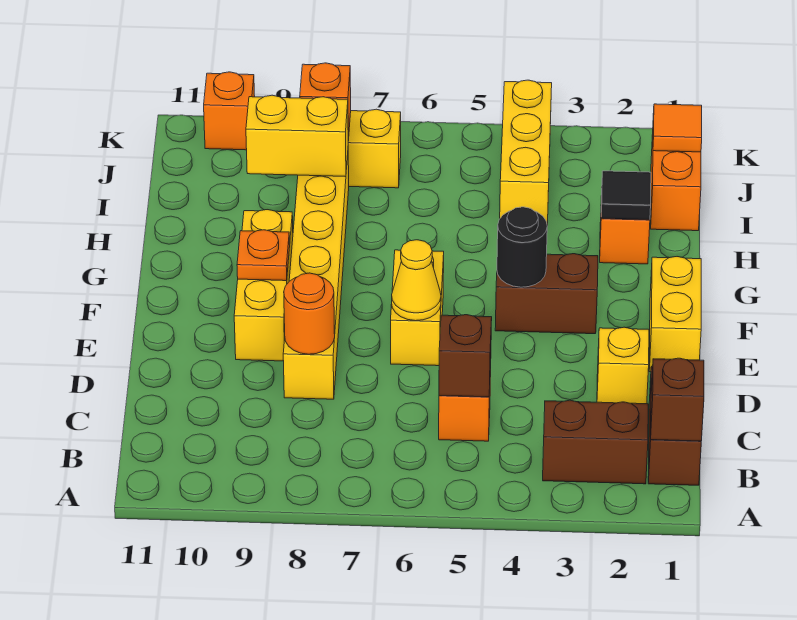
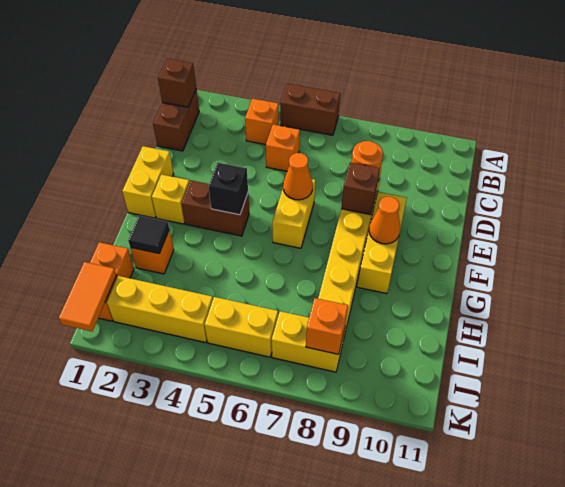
brown 1x2 brick [543,400,648,484] -> brown 1x2 brick moved to [280,84,340,135]
brown 1x1 brick [439,315,492,397] -> brown 1x1 brick moved to [341,162,380,215]
yellow 1x1 brick [597,327,649,404] -> yellow 1x1 brick moved to [152,175,189,224]
yellow 1x1 cone [392,240,441,321] -> orange 1x1 cone [283,153,313,200]
black 1x1 round brick [497,207,547,287] -> black 1x1 brick [209,163,248,215]
orange 1x1 plate [237,230,290,281] -> orange 1x1 cone [369,197,400,244]
yellow 1x3 brick [500,80,552,226] -> yellow 1x3 brick turned to [107,276,213,343]
yellow 1x2 brick [246,95,348,177] -> yellow 1x2 brick moved to [205,297,278,357]
orange 1x1 tile [653,104,702,152] -> orange 1x2 tile [59,262,116,331]
orange 1x1 brick [204,72,255,150] -> orange 1x1 brick moved to [245,99,279,145]

